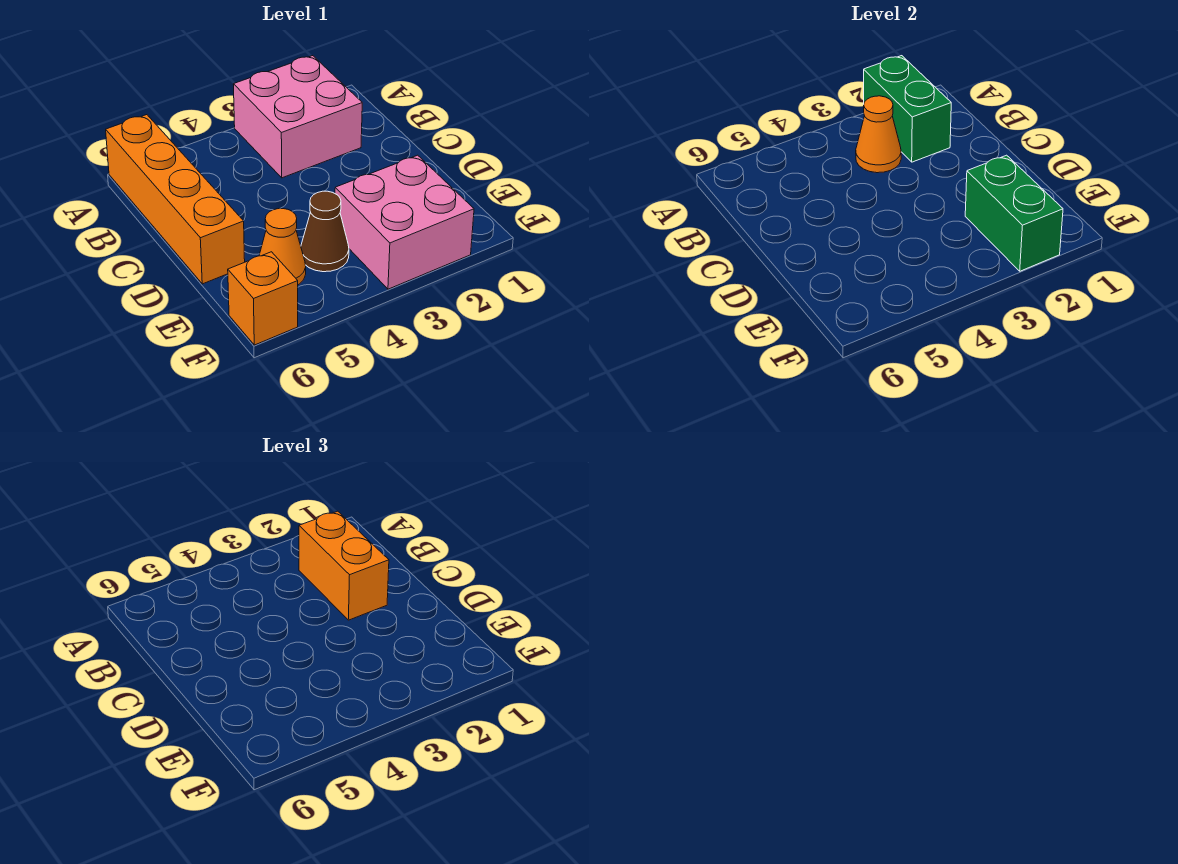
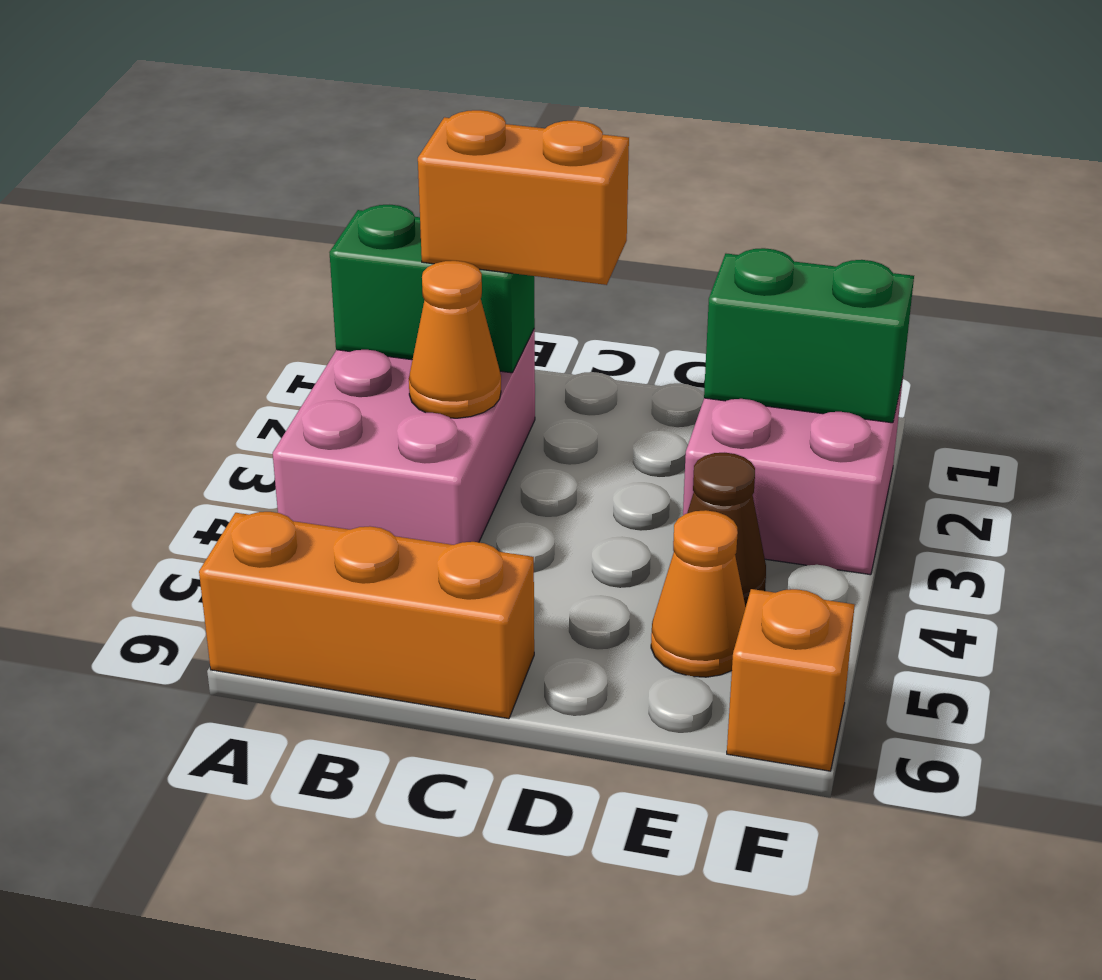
pink 2x2 brick [233,56,362,178] -> pink 2x3 brick [273,329,535,545]
orange 1x4 brick [106,115,245,284] -> orange 1x3 brick [199,512,534,719]

